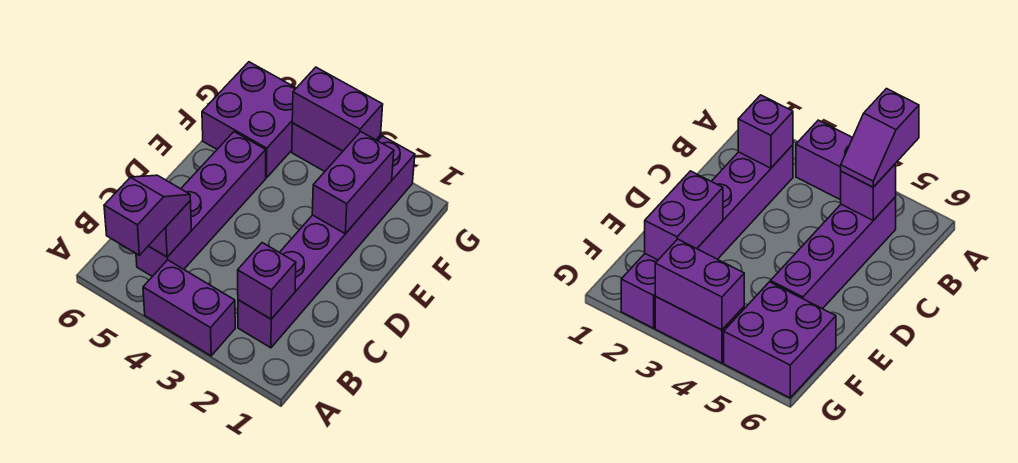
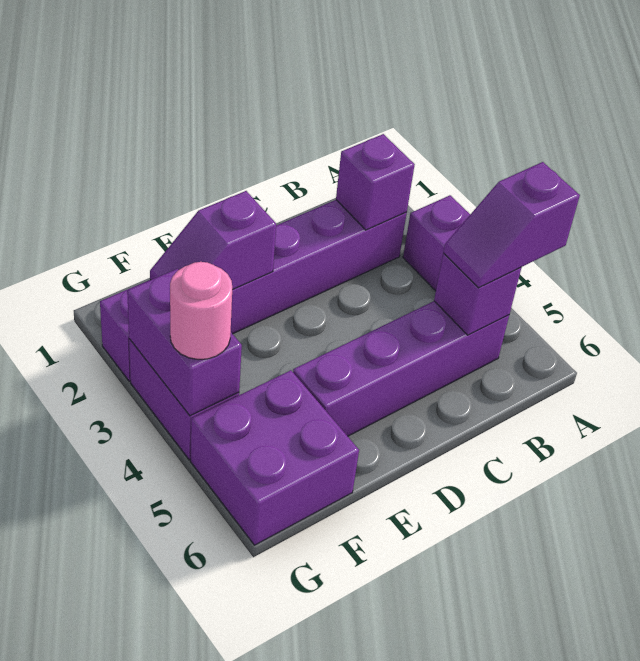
purple 1x2 brick [312,132,394,234] -> purple 1x2 slope [150,191,276,290]
none -> pink 1x1 round brick [170,262,232,360]

